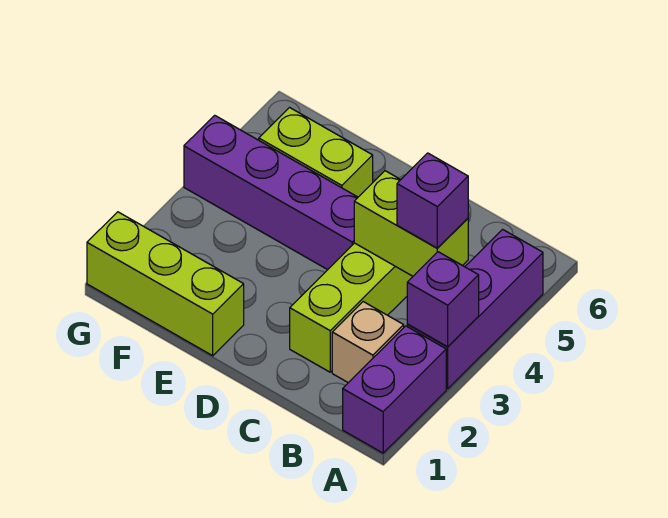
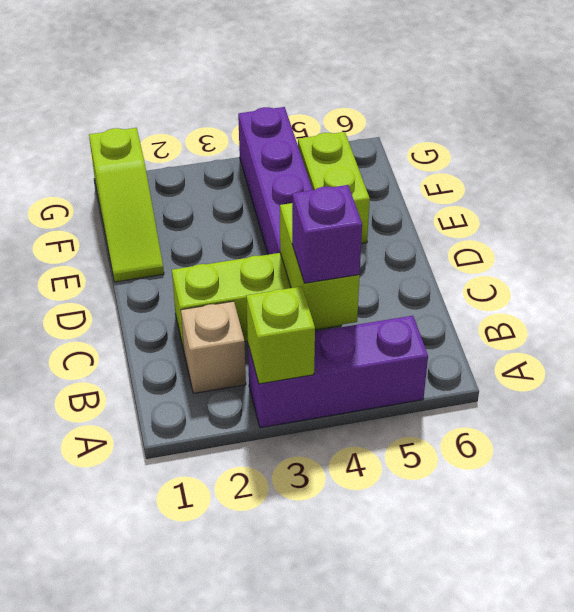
purple 1x2 brick [343,326,446,453] -> none
purple 1x1 brick [407,252,479,347] -> lime 1x1 brick [246,286,315,384]
lime 1x3 brick [87,212,244,356] -> lime 1x3 slope [89,128,164,282]

